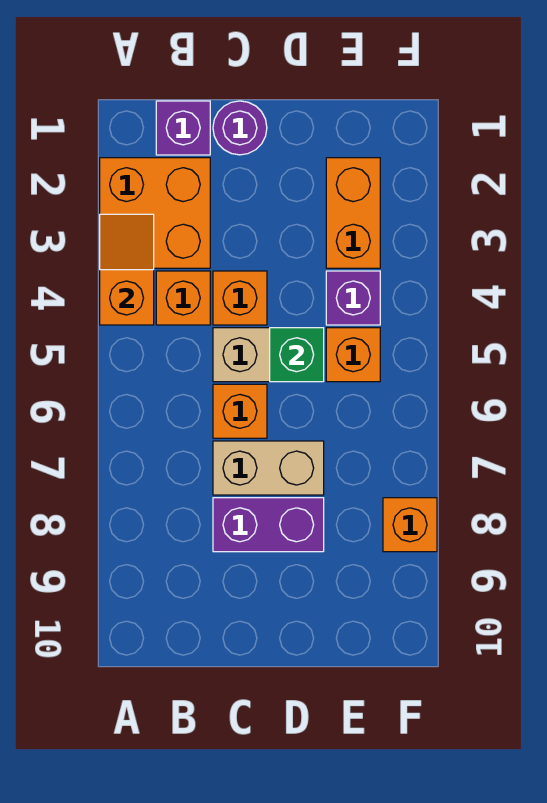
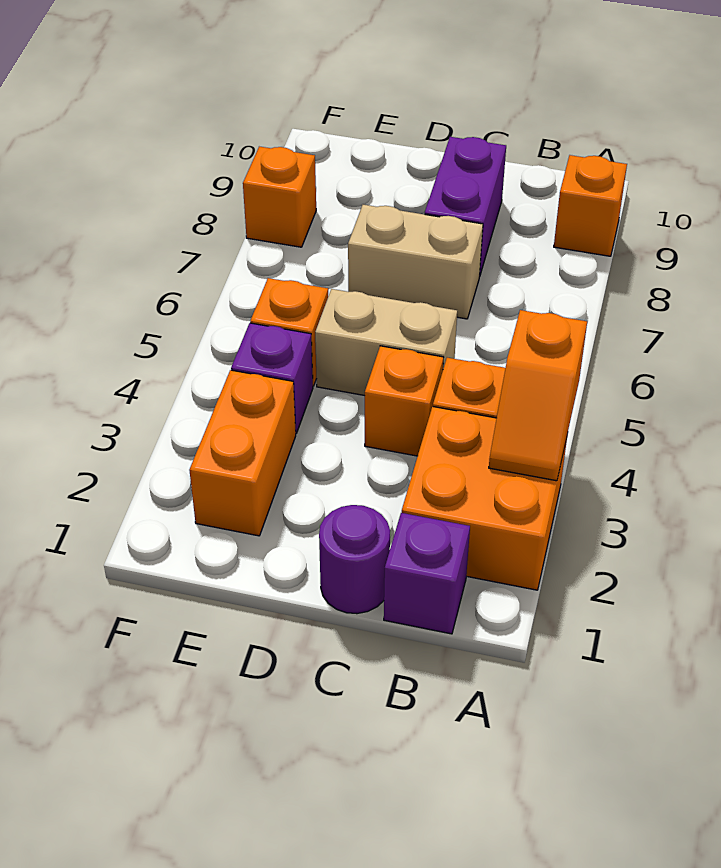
orange 1x1 brick [213,384,267,438] -> orange 1x1 brick moved to [554,155,627,256]
purple 1x2 brick [213,498,324,552] -> purple 1x2 brick turned to [425,137,506,277]
green 1x1 brick [270,328,324,382] -> none

